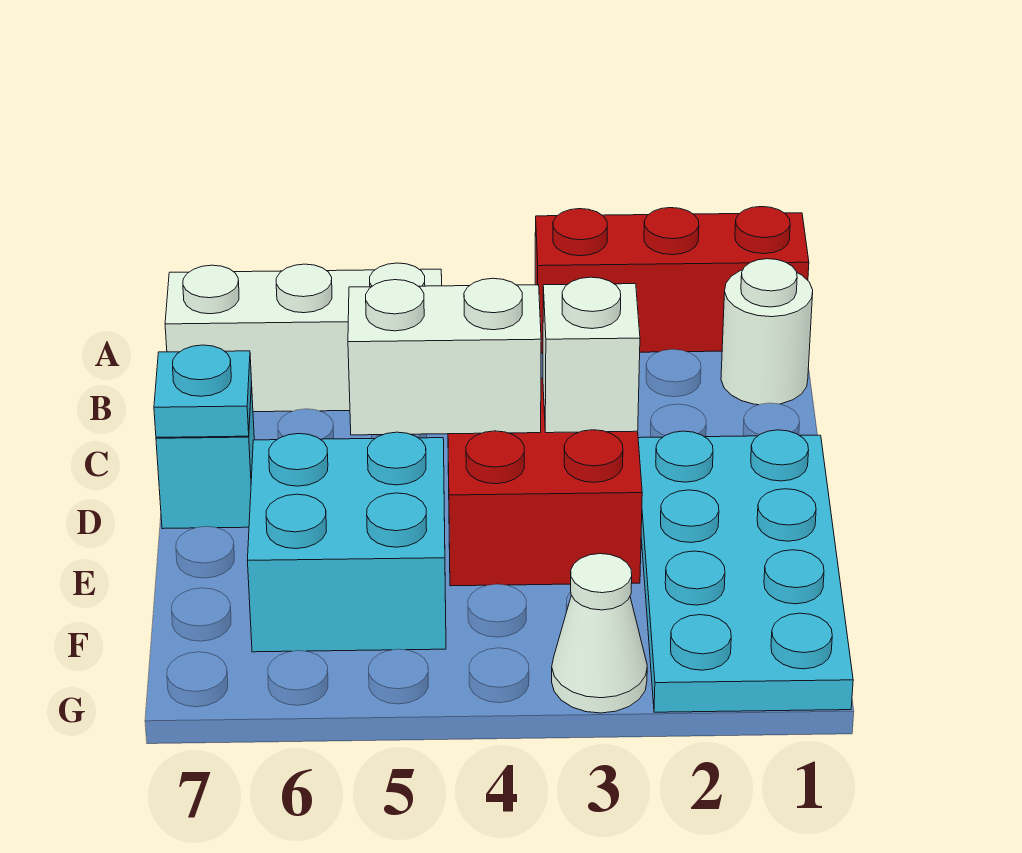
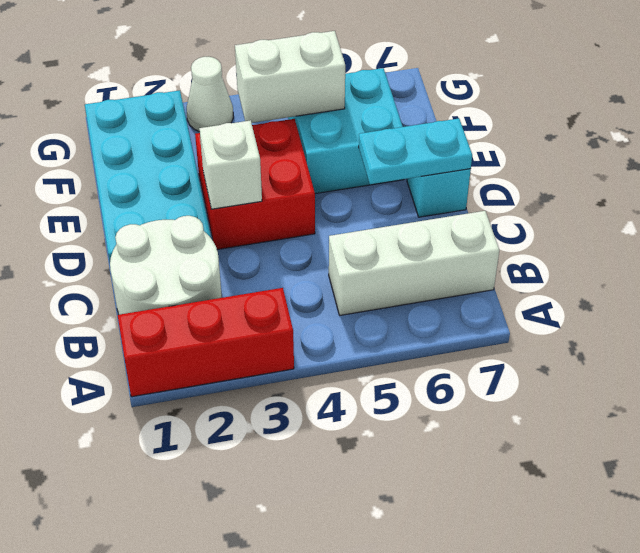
white 1x1 round brick [721,259,813,405] -> white 2x2 round brick [110,216,222,315]
white 1x2 brick [348,278,541,435] -> white 1x2 brick moved to [235,31,345,123]
cyan 1x1 plate [154,345,252,437] -> cyan 1x2 plate [359,118,472,184]

